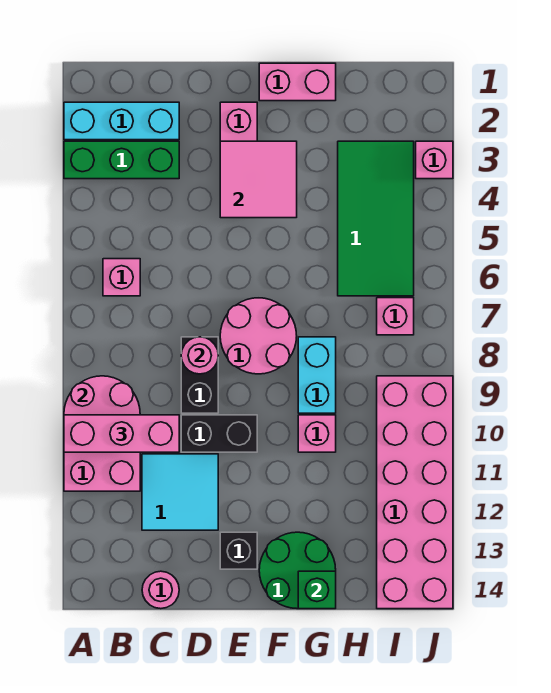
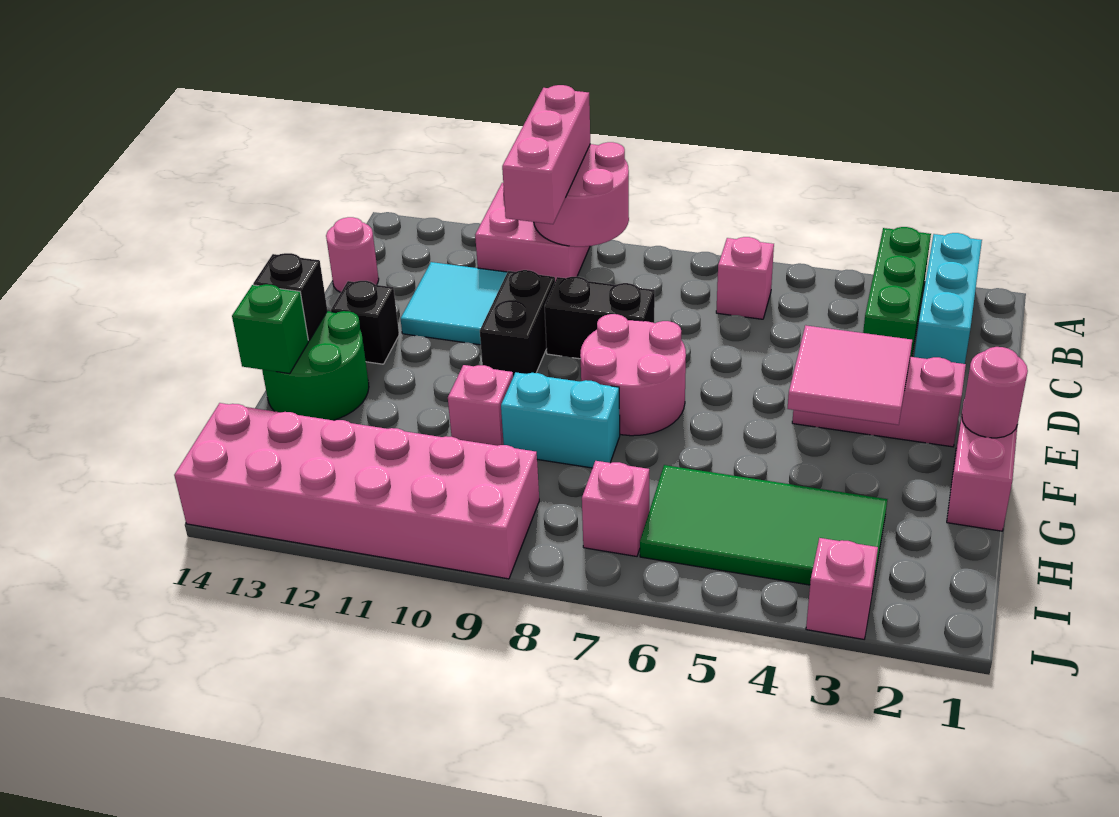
pink 1x1 round brick [181,337,218,374] -> pink 1x1 round brick moved to [962,347,1028,438]
none -> black 1x1 brick [253,253,327,340]

